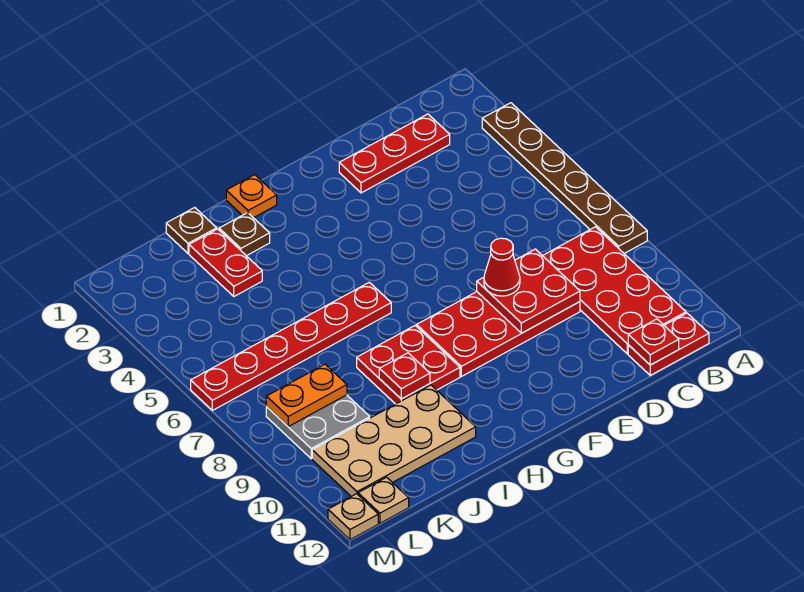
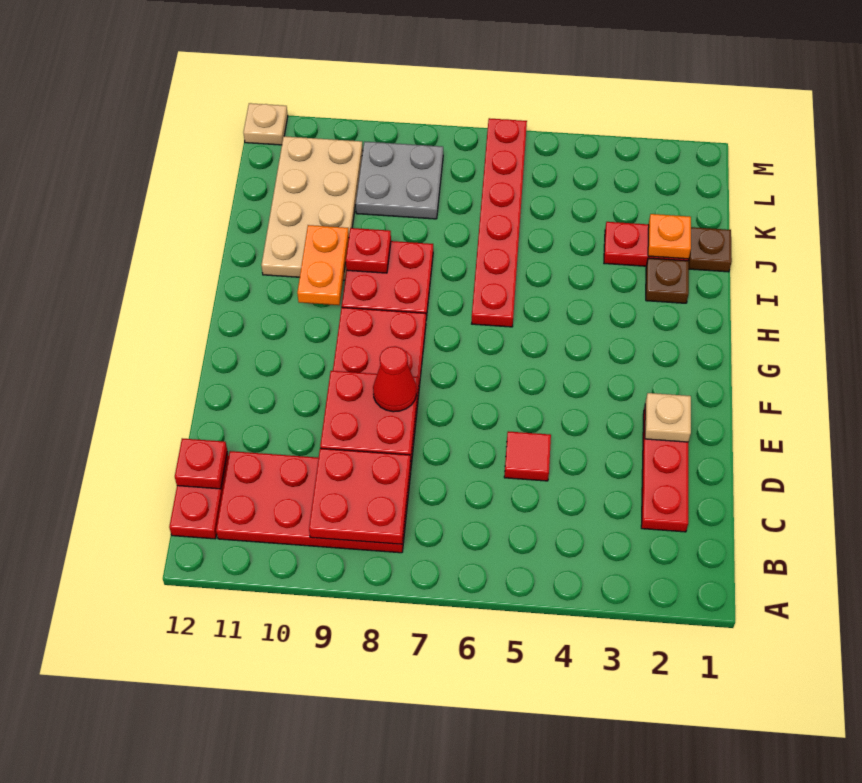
brown 1x6 plate [482,103,647,253] -> none
none -> red 2x2 plate [309,448,410,544]
none -> red 1x1 tile [504,431,551,481]
orange 1x1 plate [226,175,277,218] -> orange 1x1 plate moved to [648,214,691,259]
orange 1x2 plate [266,364,347,427] -> orange 1x2 plate moved to [297,225,349,305]
tan 1x1 plate [358,477,409,523] -> tan 1x1 plate moved to [645,393,691,442]

